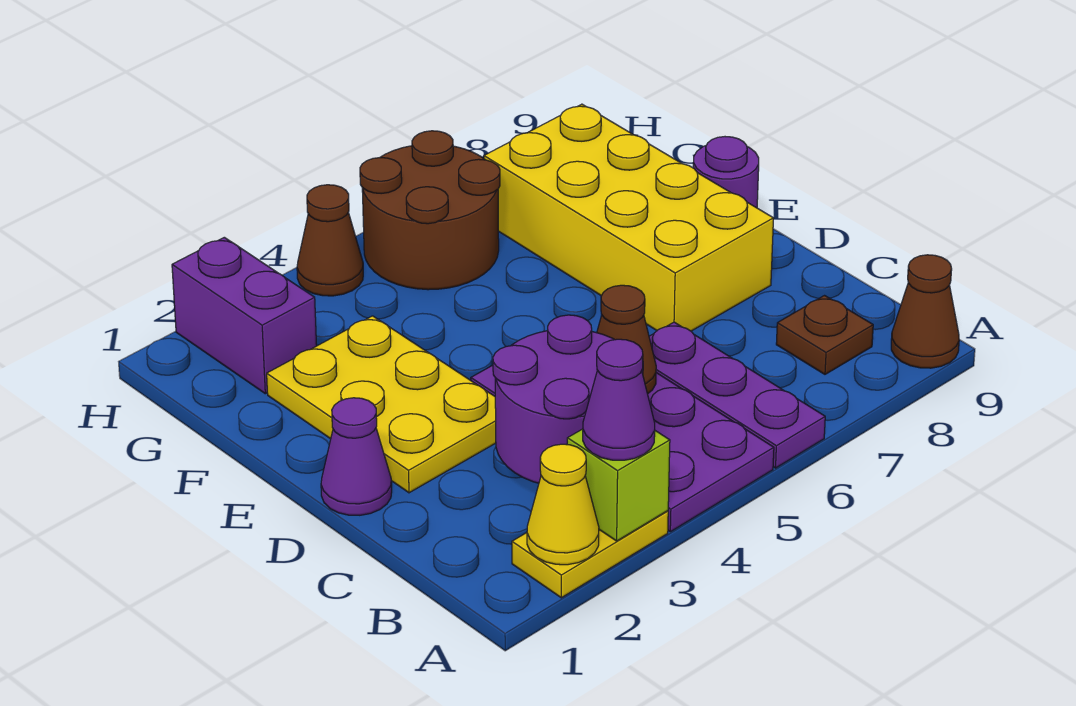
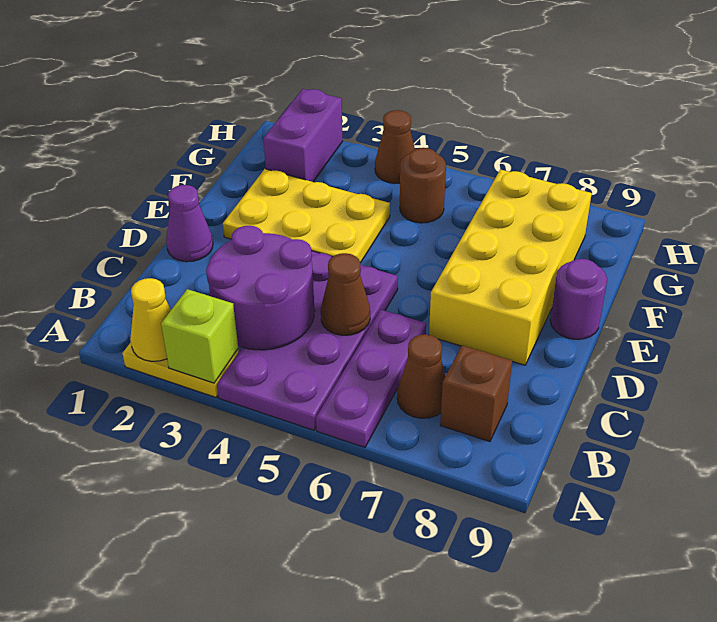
purple 1x1 cone [583,339,655,460] -> none
brown 1x1 cone [891,255,959,368] -> brown 1x1 cone moved to [397,334,445,418]
brown 1x1 plate [776,296,873,374] -> brown 1x1 brick [440,345,512,442]
yellow 2x3 plate [267,316,496,493] -> yellow 2x3 plate turned to [223,169,390,263]
brown 2x2 round brick [360,131,500,290] -> brown 1x1 round brick [400,148,446,223]

